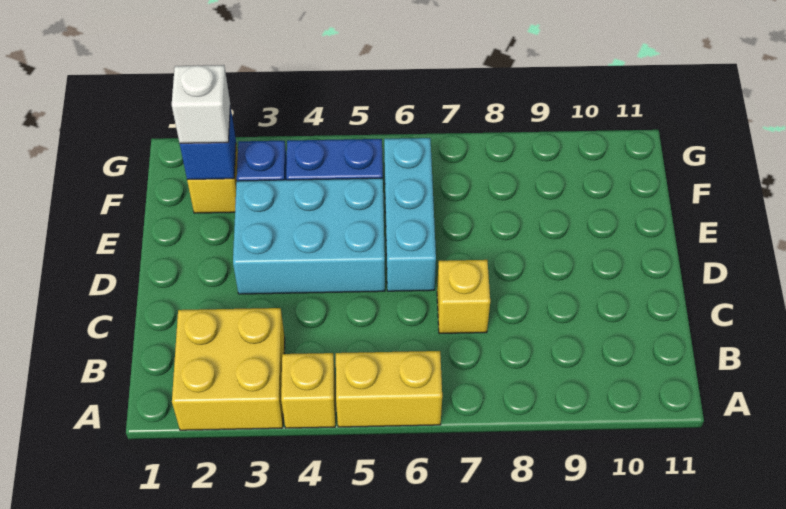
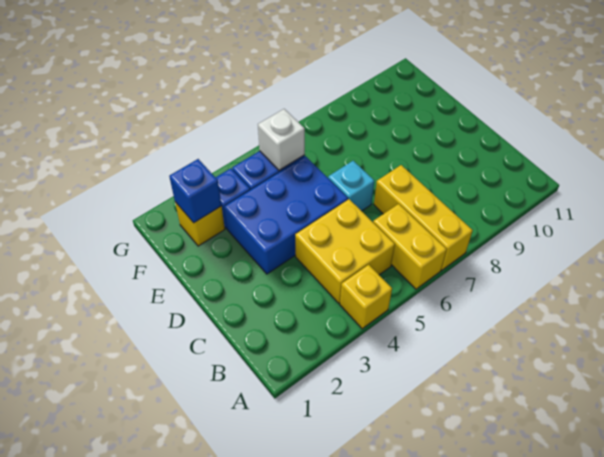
yellow 2x2 brick [172,308,285,430] -> yellow 2x2 brick moved to [295,199,395,303]
yellow 1x2 brick [336,351,442,427] -> yellow 1x2 brick turned to [373,204,447,289]
yellow 1x1 brick [437,260,490,334] -> yellow 1x3 brick [374,165,473,270]
cyan 2x3 brick [233,178,385,294] -> blue 2x3 brick [224,156,348,274]
cyan 1x3 brick [384,138,436,291] -> cyan 1x1 brick [328,161,374,211]
white 1x1 brick [172,65,230,143] -> white 1x1 brick moved to [258,109,305,170]

